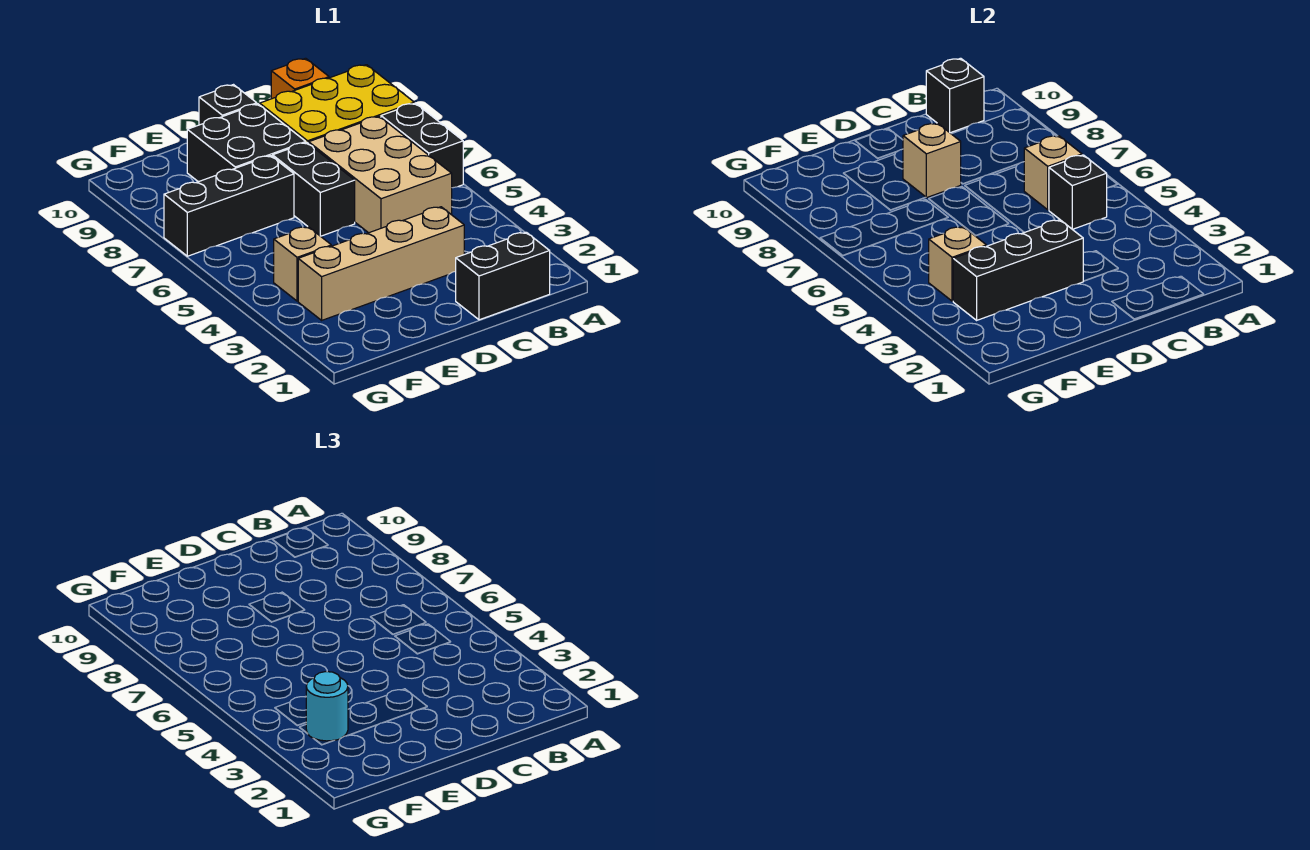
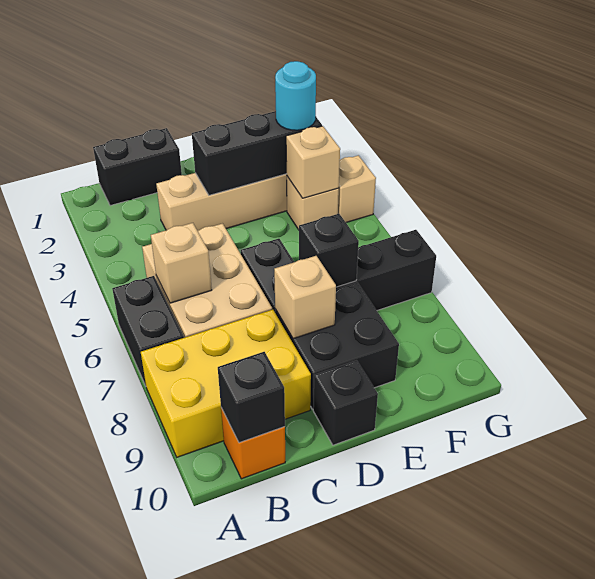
black 1x1 brick [1049,155,1107,229] -> black 1x1 brick moved to [299,214,359,287]
none -> tan 1x1 brick [338,155,376,223]

